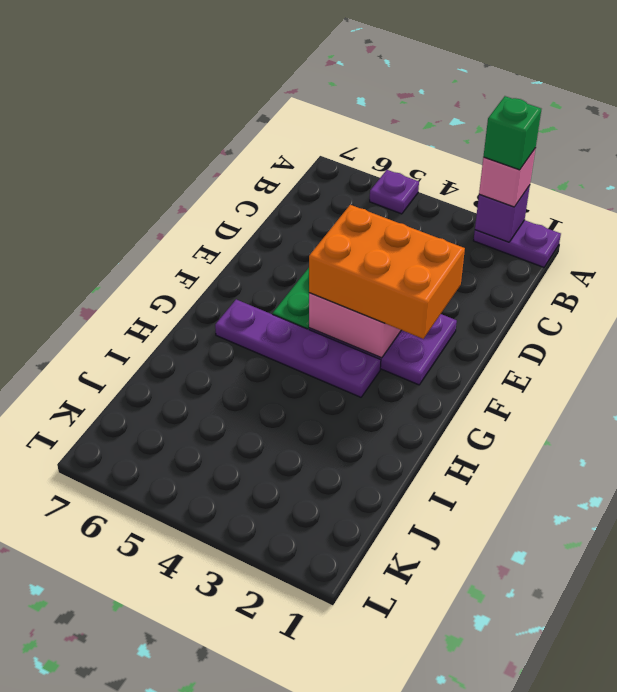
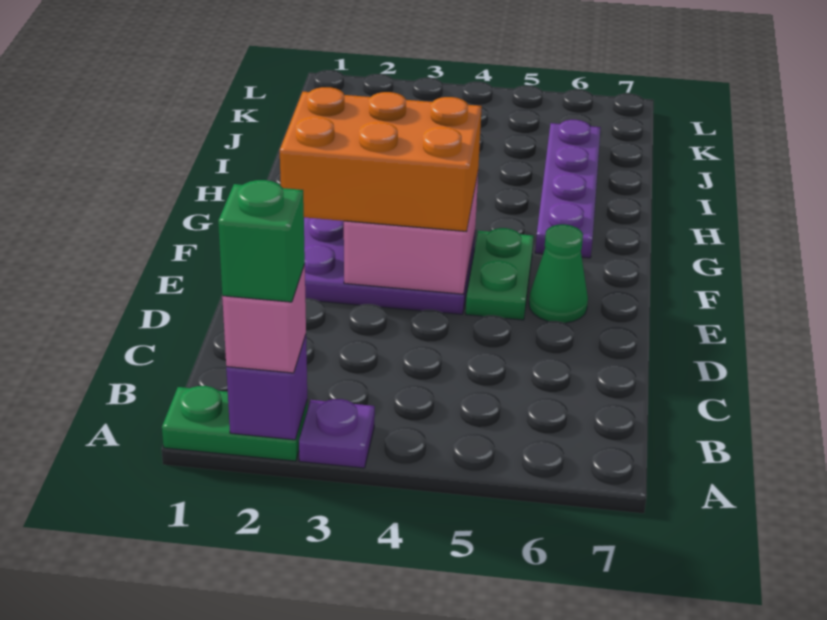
purple 1x2 plate [474,220,561,267] -> green 1x2 plate [162,386,308,461]
purple 1x1 plate [370,170,419,214] -> purple 1x1 plate moved to [299,399,375,468]
none -> green 1x1 cone [529,224,588,323]
purple 1x4 plate [215,299,381,397] -> purple 1x4 plate turned to [535,120,601,258]

